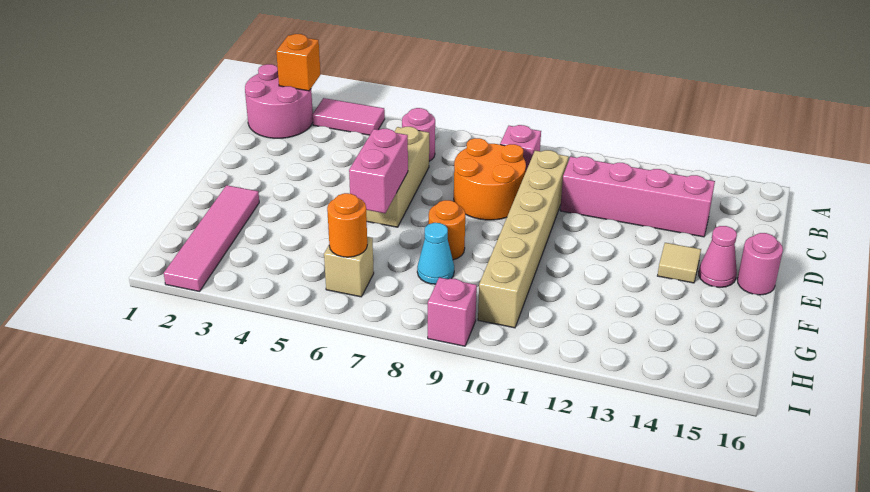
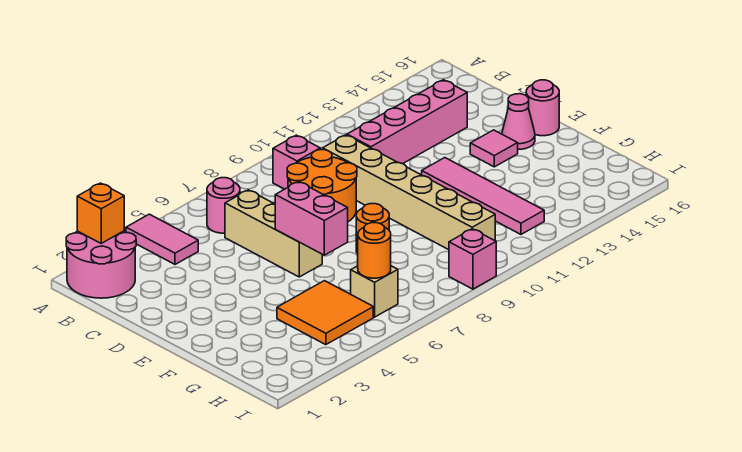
pink 1x2 tile [312,98,385,135] -> pink 1x2 tile turned to [126,214,198,264]
tan 1x1 tile [658,243,701,283] -> pink 1x1 tile [470,130,518,167]
pink 1x4 tile [164,185,259,292] -> pink 1x4 tile moved to [422,158,544,234]
none -> orange 2x2 tile [277,281,373,345]
cyan 1x1 cone [417,223,454,284] -> none

